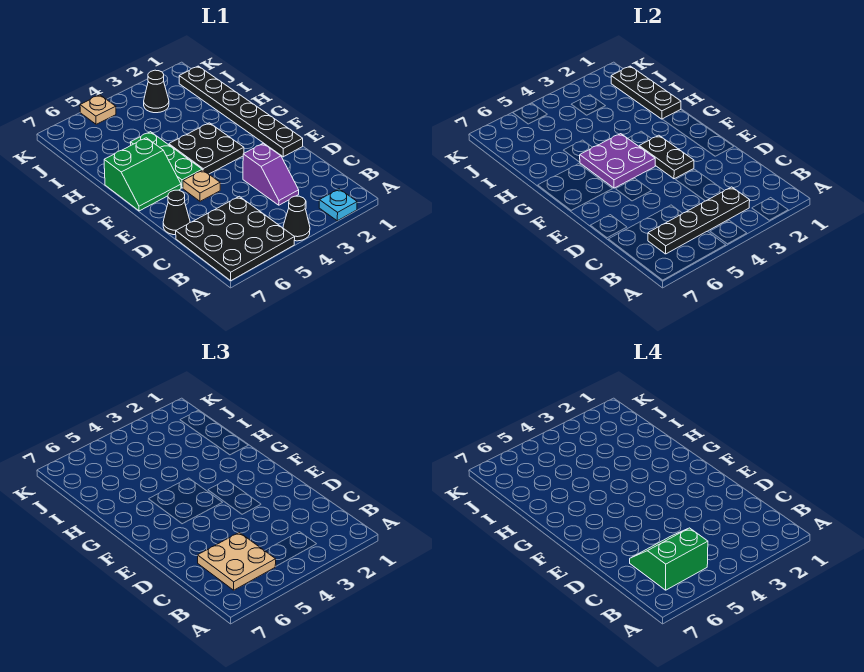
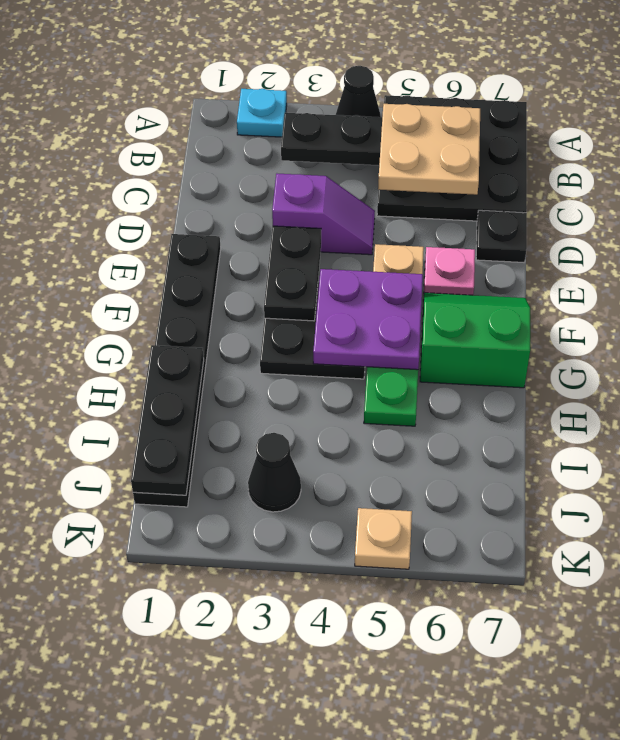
green 2x2 slope [630,528,708,590] -> none
purple 1x2 slope [243,144,299,205] -> purple 1x2 slope turned to [272,174,375,255]
black 1x1 cone [163,190,190,235] -> black 1x1 plate [476,210,527,262]
none -> pink 1x1 plate [424,247,475,295]

